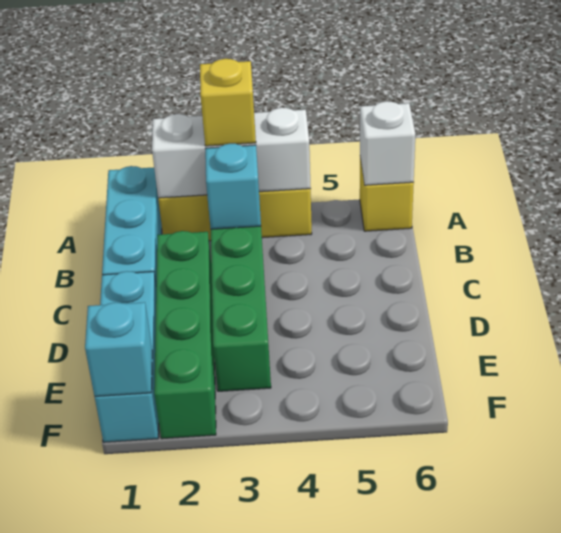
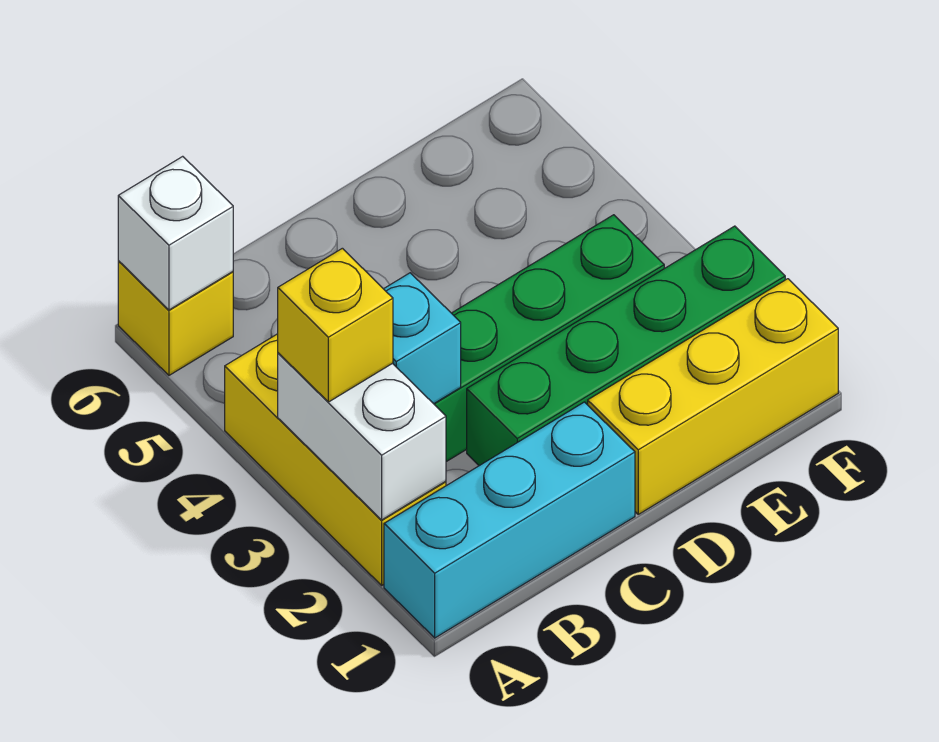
white 1x3 brick [152,108,311,198] -> white 1x2 brick [278,353,446,520]
cyan 1x3 brick [95,271,159,442] -> yellow 1x3 brick [588,279,838,514]
cyan 1x1 brick [85,302,152,396] -> none

